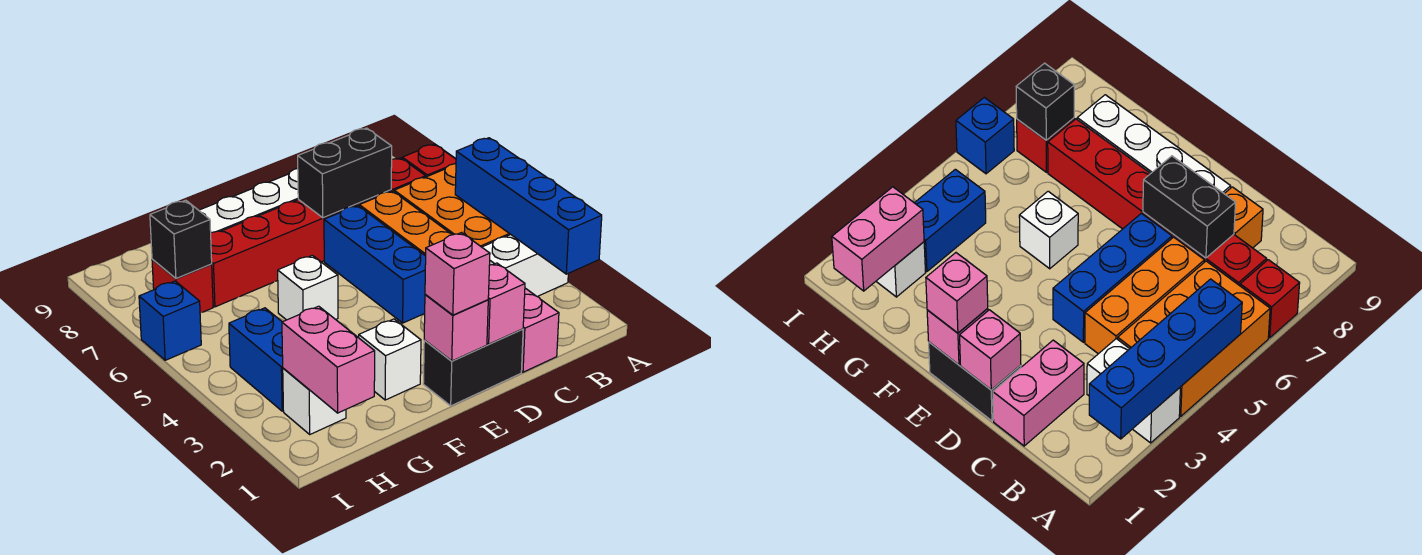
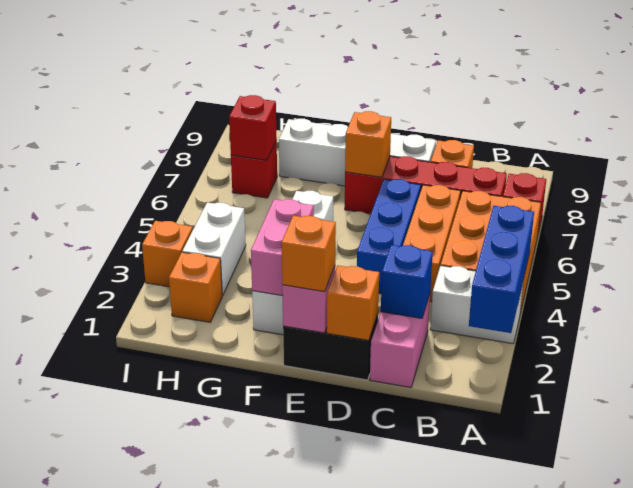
blue 1x4 brick [455,138,602,274] -> blue 1x3 brick [469,206,534,333]
red 1x6 brick [211,158,426,307] -> red 1x4 brick [345,156,507,214]
black 1x2 brick [298,128,392,218] -> none
pink 1x1 brick [487,263,525,344] -> orange 1x1 brick [327,265,379,340]
pink 1x1 brick [425,233,490,315] -> orange 1x1 brick [282,216,336,292]
none -> orange 1x1 brick [345,111,391,177]
pink 1x2 brick [282,306,375,413] -> pink 1x2 brick moved to [251,199,314,296]
white 1x1 brick [283,368,346,434] -> orange 1x1 brick [169,252,222,322]
blue 1x2 brick [229,308,283,411] -> white 1x2 brick [182,203,246,296]
black 1x1 brick [150,200,212,278] -> red 1x1 brick [229,95,277,160]
none -> orange 1x1 brick [142,221,193,287]
blue 1x1 brick [139,281,201,360] -> blue 1x1 brick moved to [381,245,433,318]

